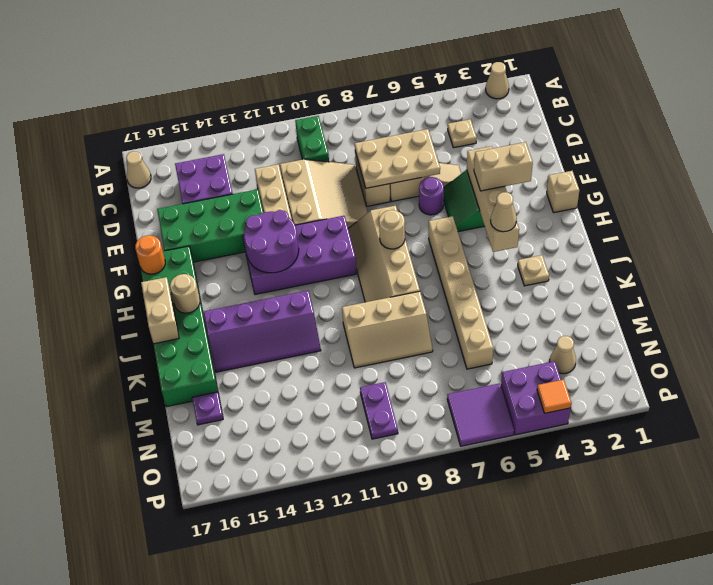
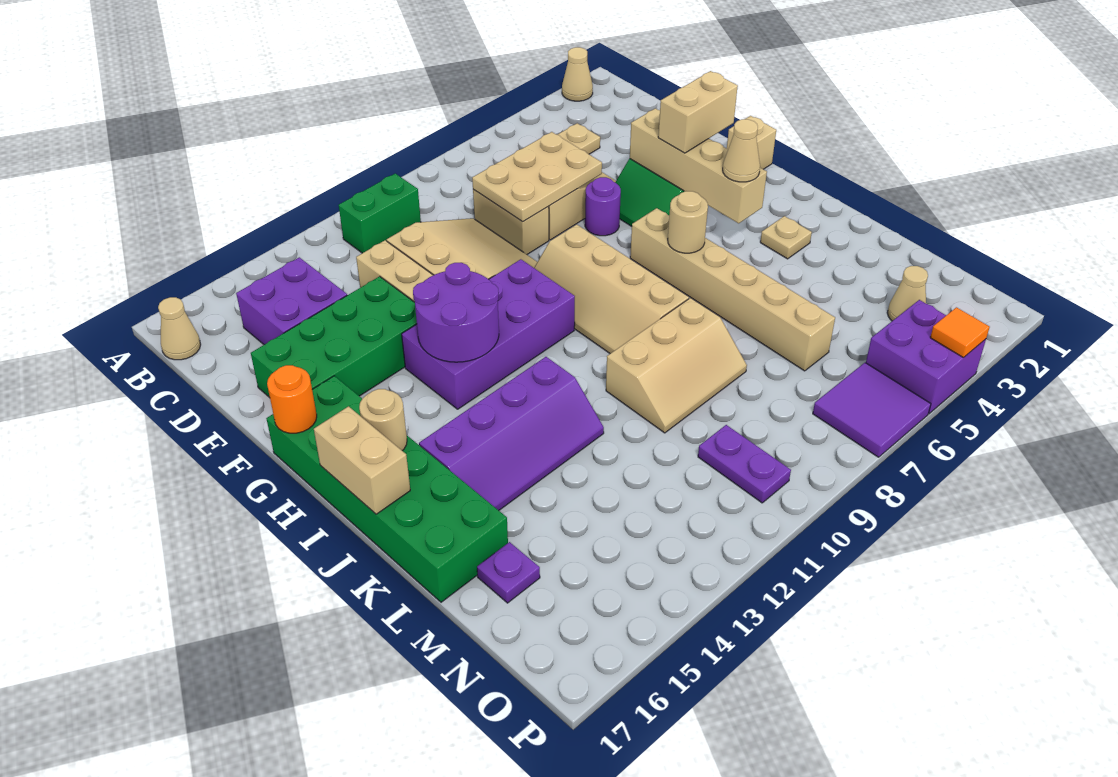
green 1x2 brick [295,116,329,162] -> green 1x2 brick turned to [339,174,421,253]
tan 1x1 round brick [379,210,405,249] -> tan 1x1 round brick moved to [668,191,708,253]

